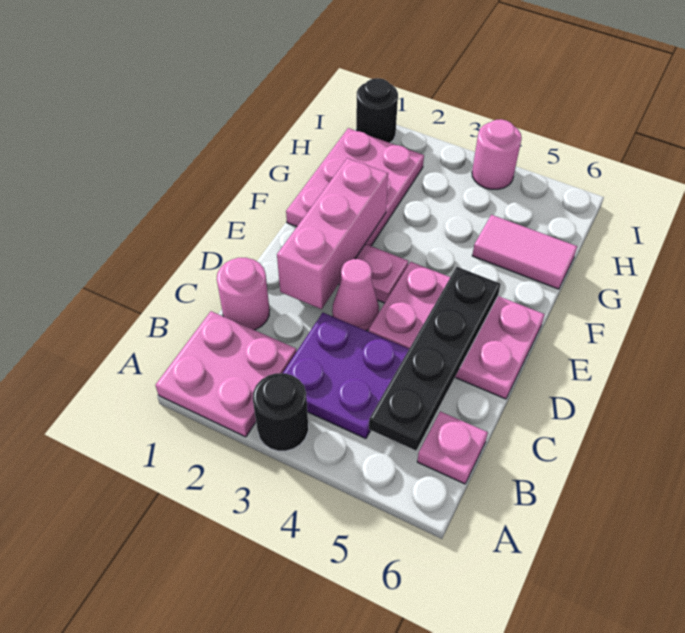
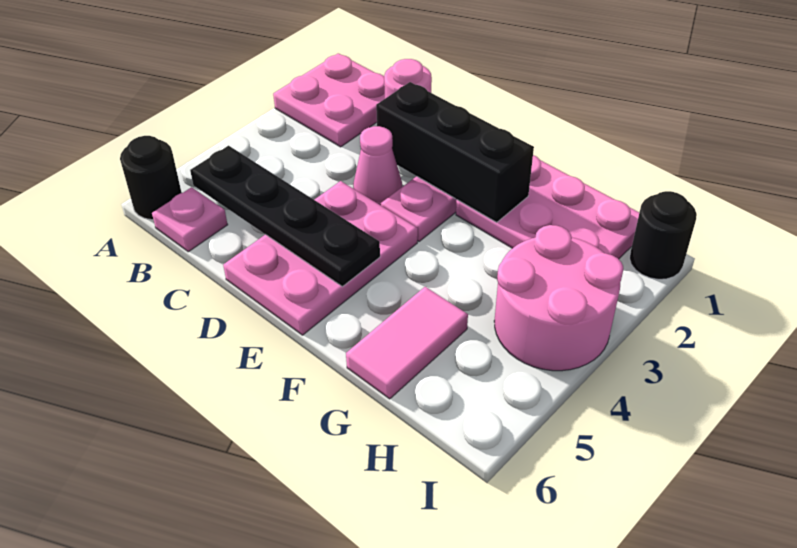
black 1x1 round brick [253,373,308,451] -> black 1x1 round brick moved to [120,136,182,220]
purple 2x2 plate [283,313,409,439] -> none
pink 1x3 brick [277,158,388,309] -> black 1x3 brick [376,82,534,223]
pink 1x1 round brick [472,119,522,189] -> pink 2x2 round brick [494,225,623,371]

